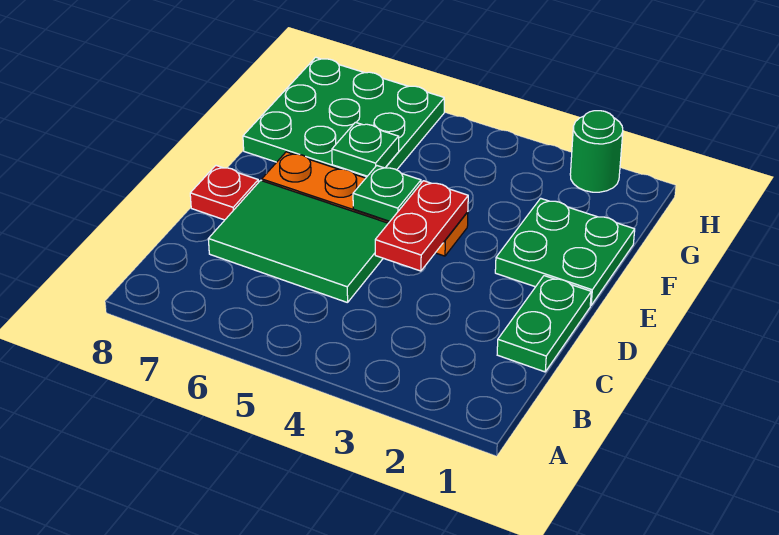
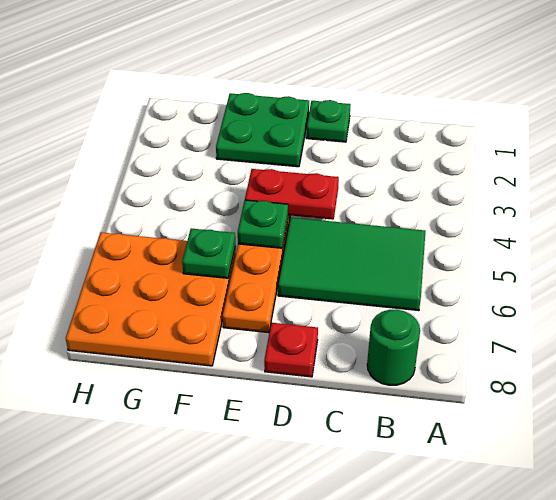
green 1x2 plate [497,276,591,372] -> green 1x1 plate [306,100,351,142]
green 2x3 tile [208,180,388,303] -> green 2x3 tile turned to [278,217,425,311]
green 3x3 plate [243,57,444,178] -> orange 3x3 plate [66,232,236,366]
green 1x1 round brick [570,111,623,192] -> green 1x1 round brick moved to [367,309,420,385]

